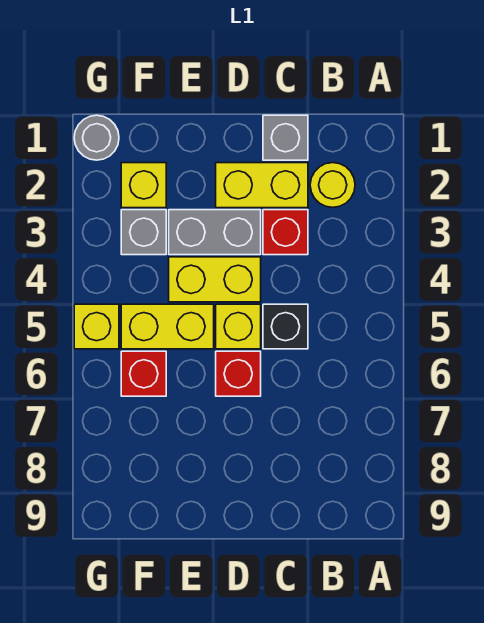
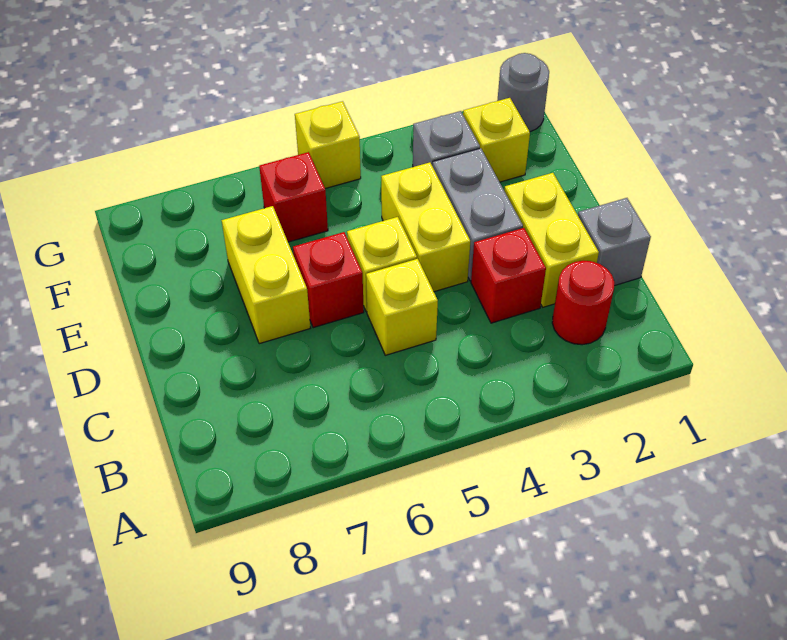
yellow 1x1 round brick [310,163,355,207] -> red 1x1 round brick [552,260,614,345]
black 1x1 brick [263,304,308,349] -> yellow 1x1 brick [366,259,438,355]
yellow 1x2 brick [121,304,214,349] -> yellow 1x2 brick moved to [222,206,310,344]

